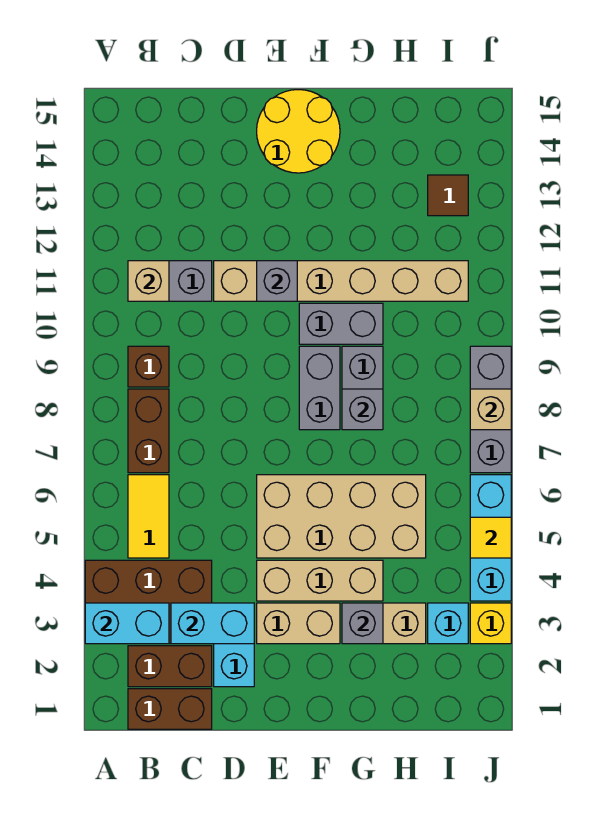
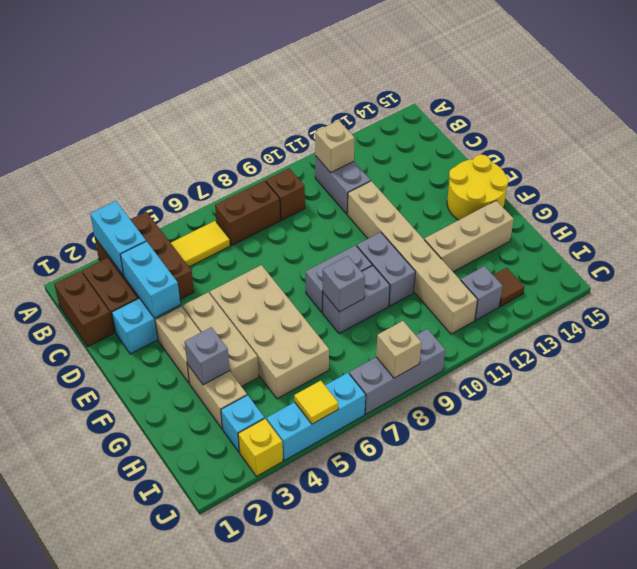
grey 1x1 brick [257,261,297,301] -> grey 1x1 brick moved to [461,266,503,320]
none -> tan 1x3 brick [424,201,514,272]

